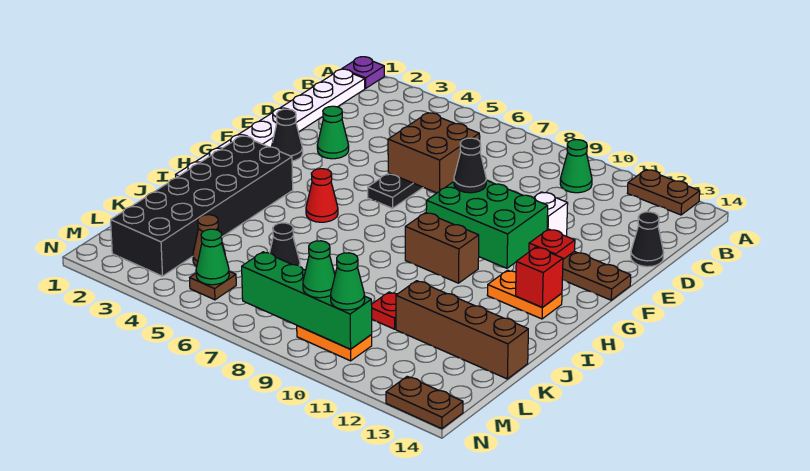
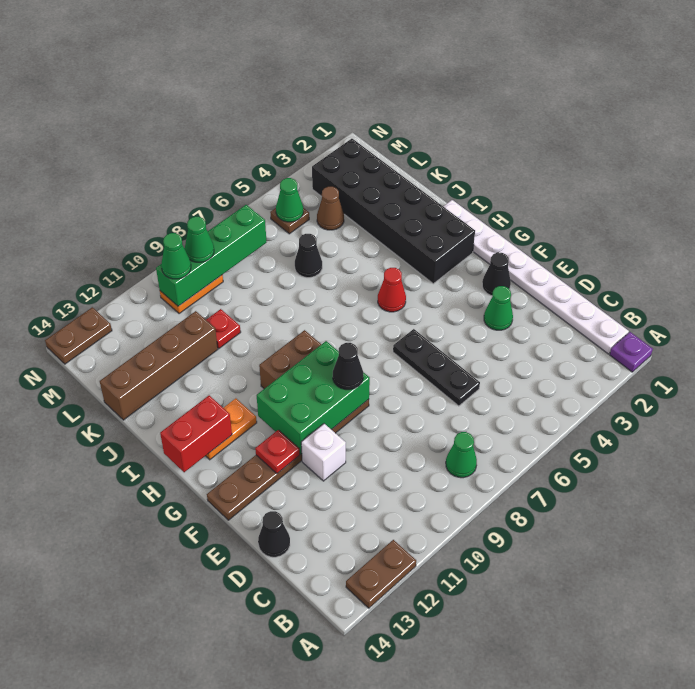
green 1x1 cone [560,140,592,193] -> green 1x1 cone moved to [446,432,477,478]
brown 2x2 brick [388,113,479,193] -> none
red 1x1 brick [516,247,563,307] -> red 1x2 brick [160,395,232,472]

